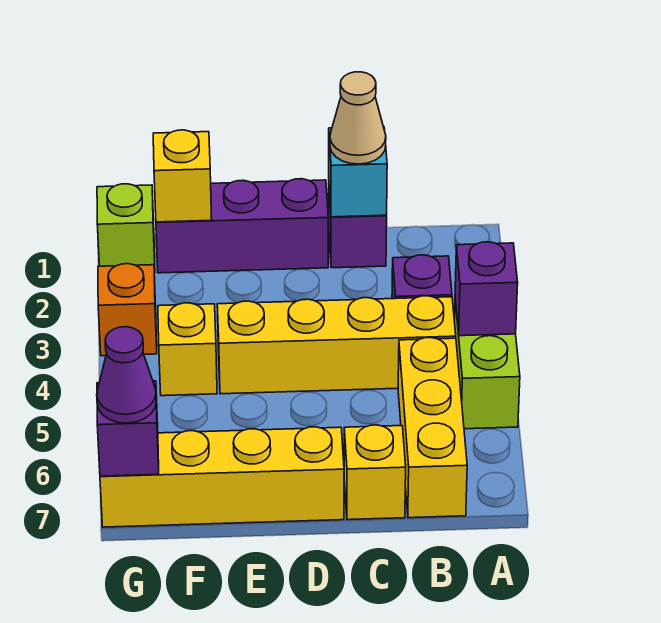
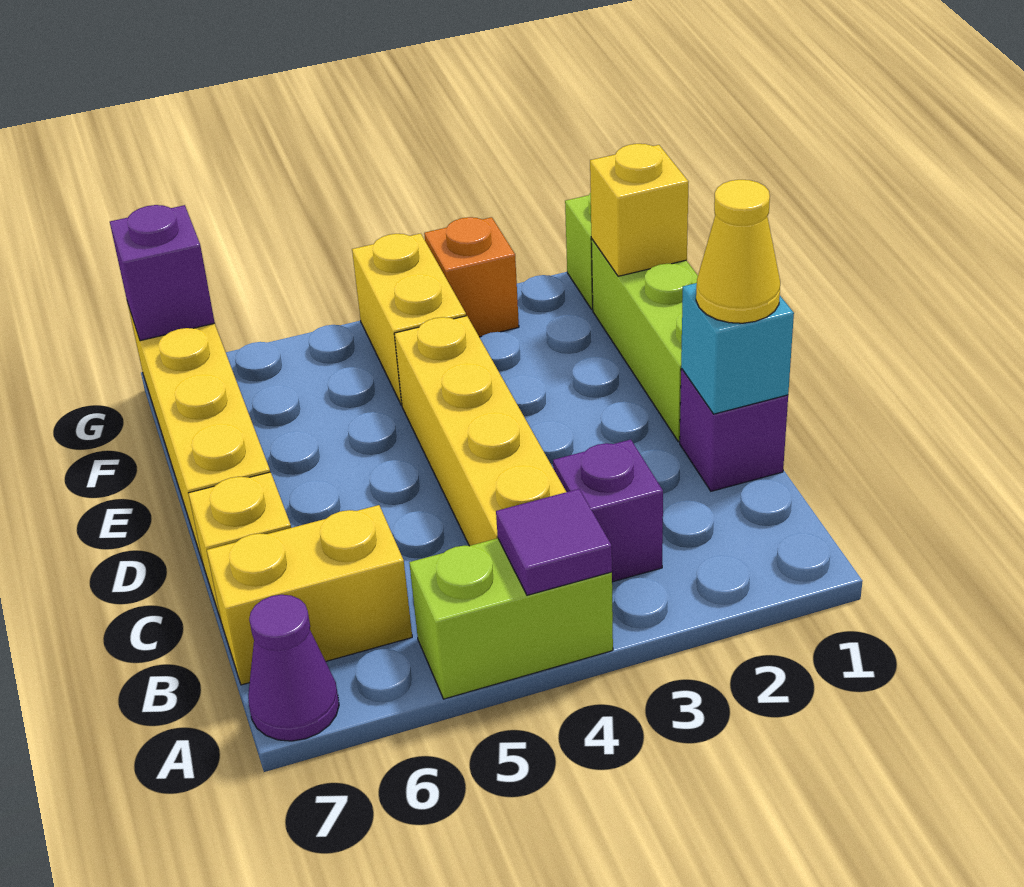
purple 1x1 brick [455,242,518,336] -> purple 1x1 tile [496,489,612,595]
yellow 1x3 brick [398,338,467,518] -> yellow 1x2 brick [207,505,412,685]
tan 1x1 cone [330,72,386,164] -> yellow 1x1 cone [696,180,780,323]
purple 1x3 brick [156,179,328,273] -> lime 1x3 brick [591,239,698,442]
yellow 1x1 brick [158,303,217,396] -> yellow 1x2 brick [352,233,466,405]
purple 1x1 cone [97,327,156,423] -> purple 1x1 cone moved to [248,595,339,741]

